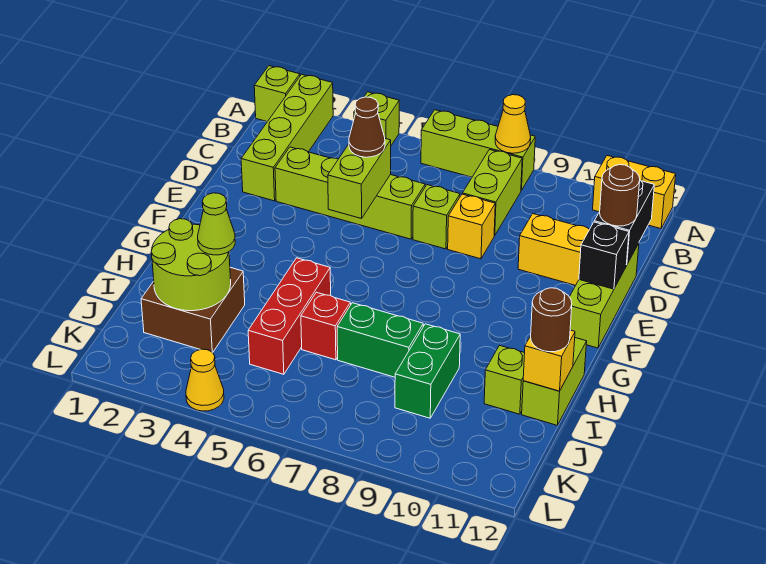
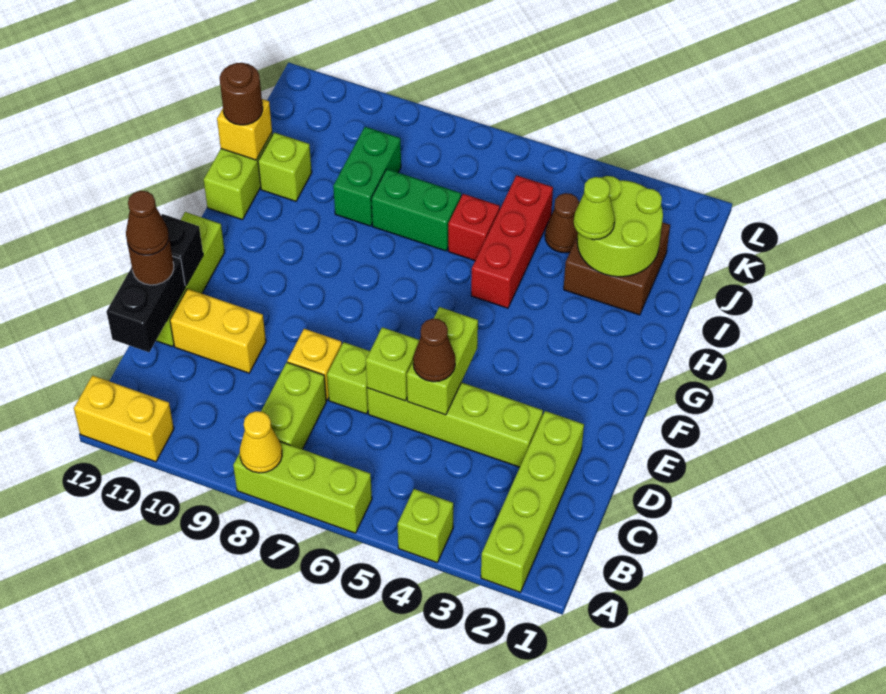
lime 1x1 brick [254,66,300,122] -> lime 1x1 brick moved to [366,327,419,401]
none -> brown 1x1 cone [126,191,169,255]
none -> brown 1x1 cone [545,193,579,253]
yellow 1x1 cone [186,349,224,411] -> none

